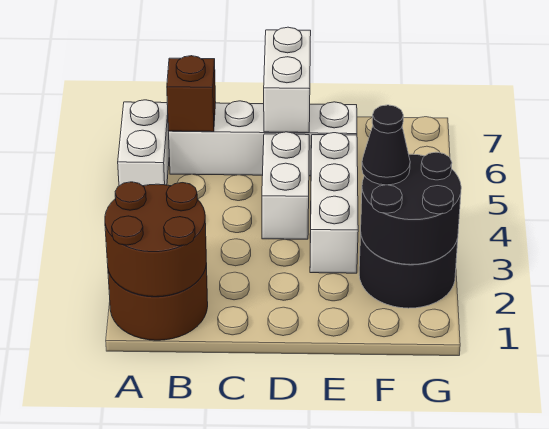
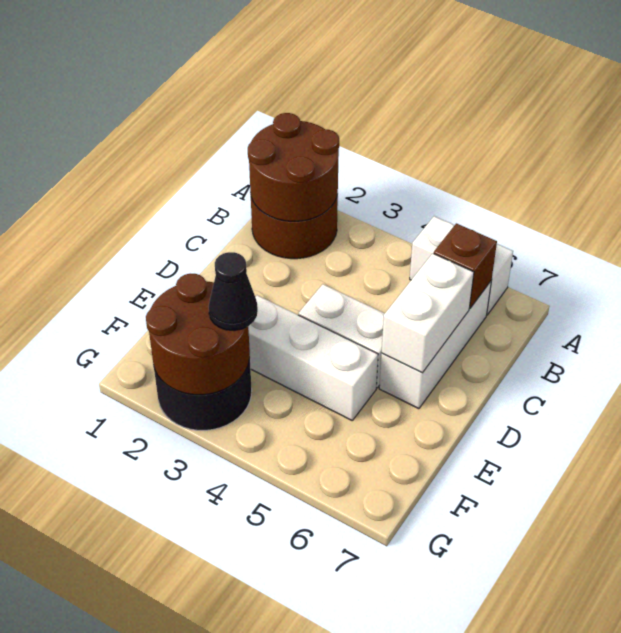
white 1x4 brick [169,101,357,176] -> white 1x3 brick [379,281,491,409]
white 1x2 brick [264,27,311,133] -> white 1x2 brick turned to [382,253,474,373]
black 2x2 round brick [361,152,461,265] -> brown 2x2 round brick [146,274,250,395]

